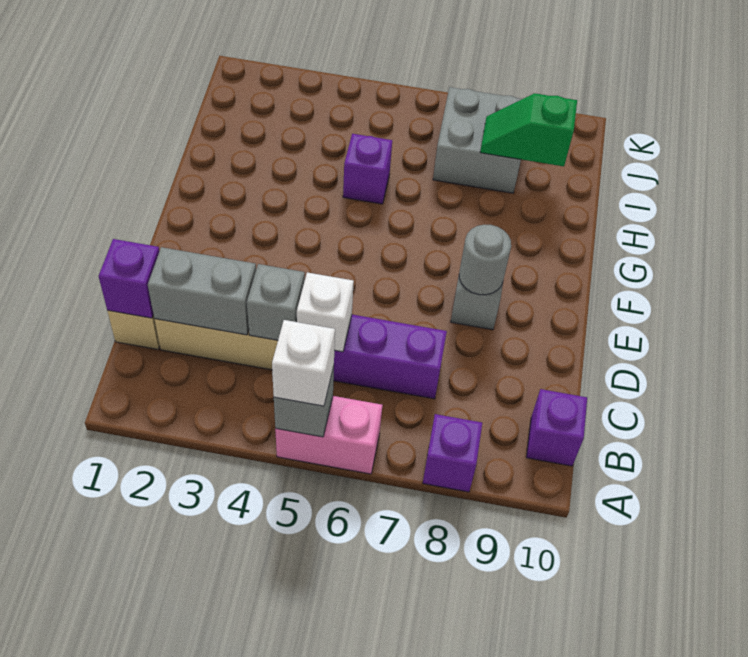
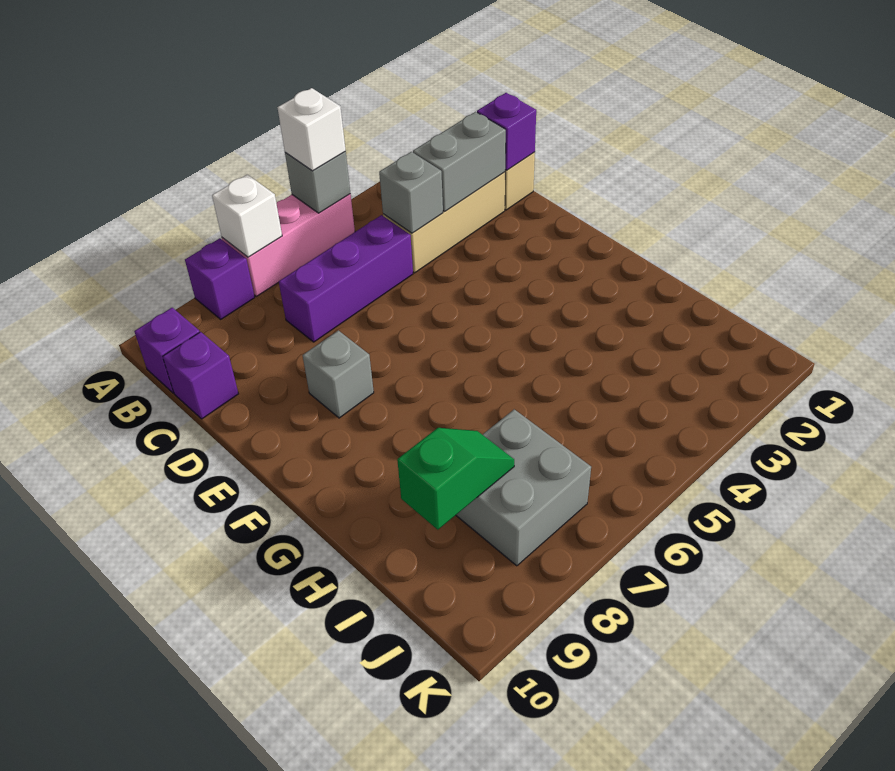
pink 1x2 brick [275,396,382,474] -> pink 1x3 brick [222,194,355,296]
white 1x1 brick [297,272,354,352] -> white 1x1 brick moved to [212,175,282,257]
grey 1x1 round brick [459,225,511,295] -> none
purple 1x1 brick [343,134,392,204] -> purple 1x1 brick moved to [163,332,238,419]

